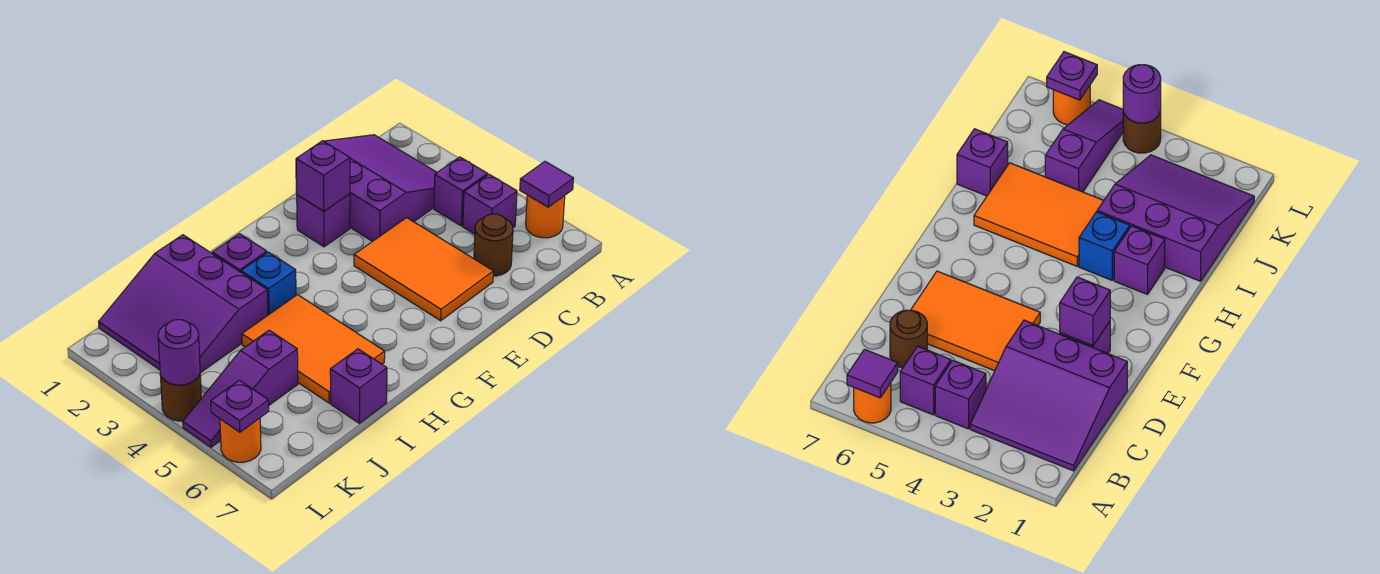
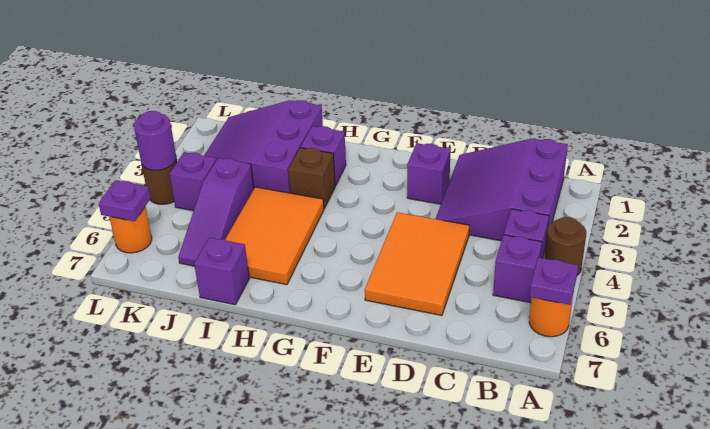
purple 1x1 tile [520,162,574,207] -> purple 1x1 plate [529,258,578,305]
purple 3x3 slope [296,135,437,242] -> purple 3x3 slope turned to [436,139,568,241]
brown 1x1 round brick [474,214,513,276] -> brown 1x1 round brick moved to [544,217,586,275]
purple 1x1 brick [296,141,350,211] -> purple 1x1 brick moved to [170,152,216,211]
blue 1x1 brick [241,252,296,315] -> brown 1x1 brick [288,148,335,208]
purple 1x3 slope [183,330,298,447] -> purple 1x3 slope turned to [178,158,254,266]

